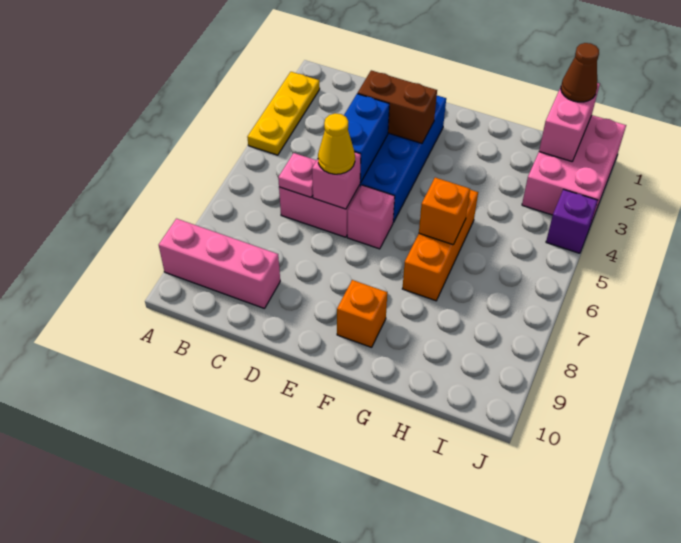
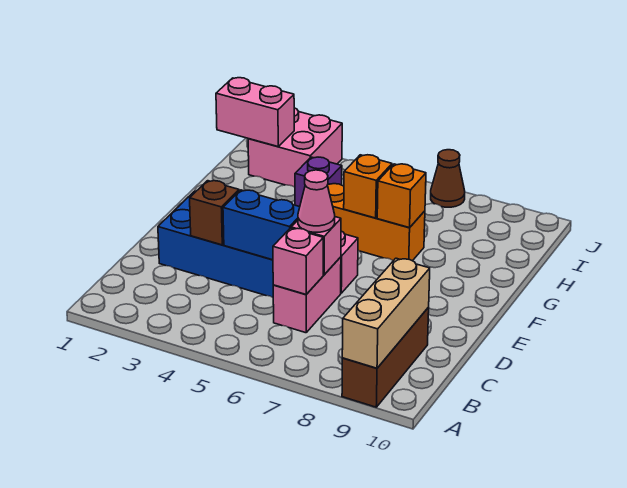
yellow 1x3 plate [247,72,320,155] -> none
pink 1x3 brick [159,219,280,309] -> brown 1x3 brick [342,307,429,407]
none -> tan 1x3 brick [342,258,430,368]
pink 1x1 plate [278,153,316,197] -> pink 1x1 brick [273,228,323,295]
brown 1x2 brick [358,70,437,143] -> brown 1x1 brick [190,181,239,245]
yellow 1x1 cone [318,113,355,174] -> pink 1x1 cone [298,170,335,232]
orange 1x1 brick [337,280,387,347] -> orange 1x1 brick moved to [377,164,426,228]
pink 2x3 brick [522,115,626,223] -> pink 2x2 brick [248,108,342,187]
brown 1x1 cone [561,43,599,102] -> brown 1x1 cone moved to [431,150,465,207]
purple 1x1 brick [546,189,598,253] -> purple 1x1 brick moved to [295,157,342,207]

